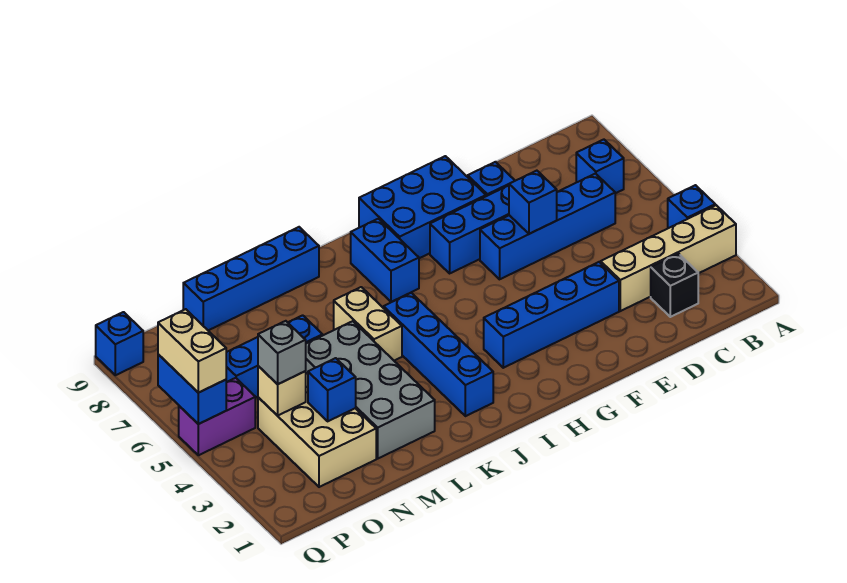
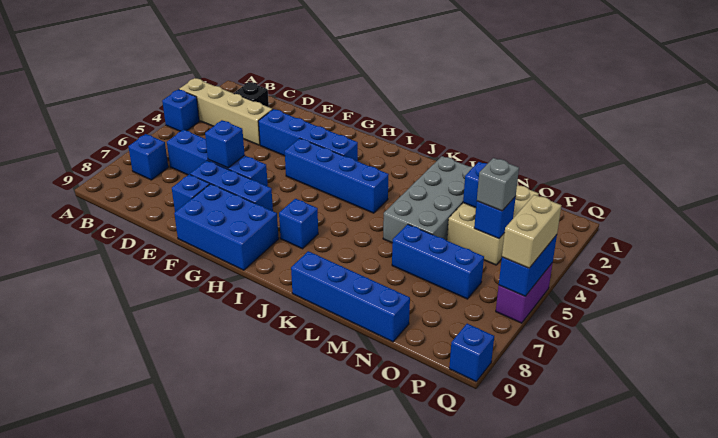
blue 1x2 brick [351,219,419,302] -> blue 1x1 brick [279,199,318,249]
blue 1x4 brick [384,293,493,416] -> blue 1x4 brick turned to [285,138,389,213]
tan 1x2 brick [334,287,402,361] -> none
tan 1x1 brick [258,366,306,416] -> blue 1x1 brick [474,196,516,239]
purple 1x2 brick [179,378,255,455] -> purple 1x2 brick turned to [496,263,553,323]

